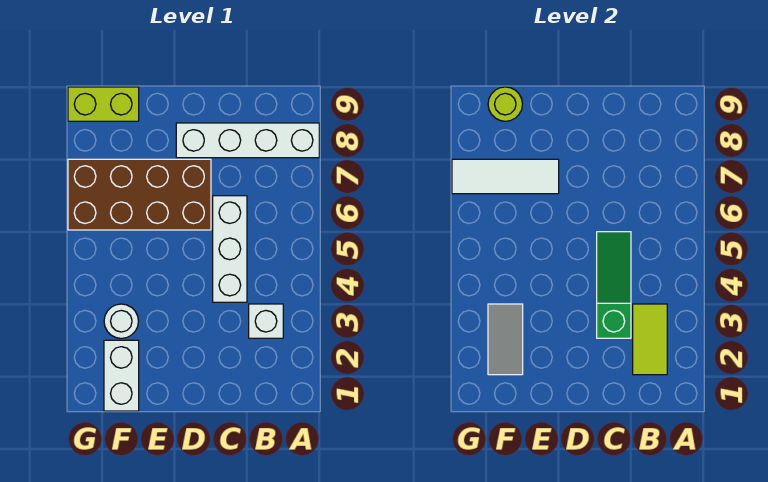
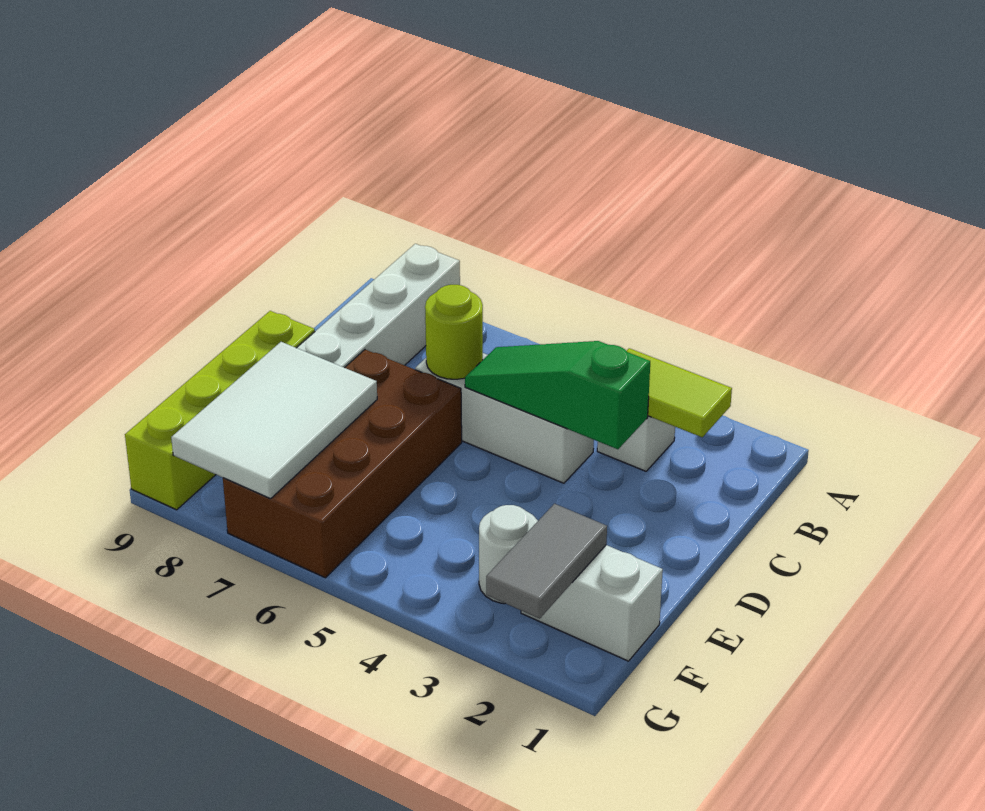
white 1x3 tile [452,159,559,194] -> white 2x3 tile [171,342,377,499]
grey 1x2 tile [488,304,523,375] -> grey 1x2 tile turned to [486,504,607,619]
lime 1x2 brick [68,87,139,121] -> lime 1x4 brick [125,311,315,510]
lime 1x1 round brick [488,87,522,121] -> lime 1x1 round brick moved to [425,285,483,379]

